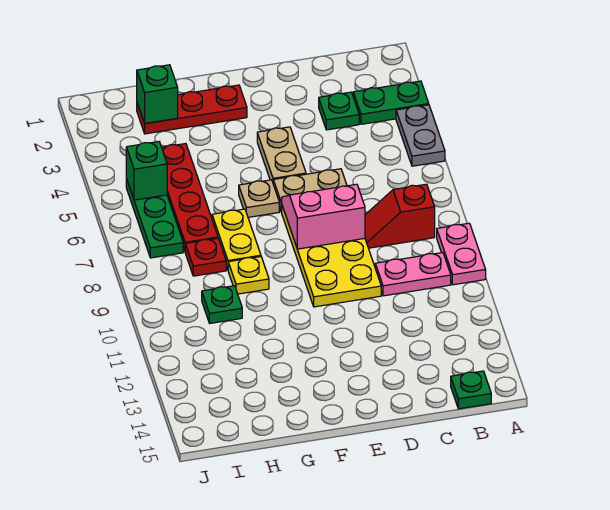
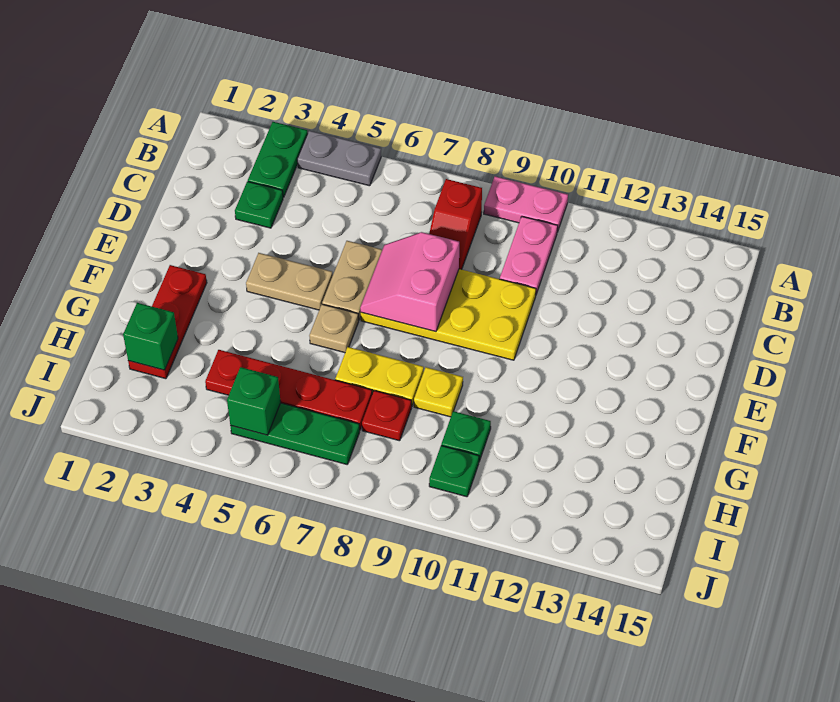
green 1x1 plate [451,371,491,409] -> green 1x1 plate moved to [429,446,479,497]

